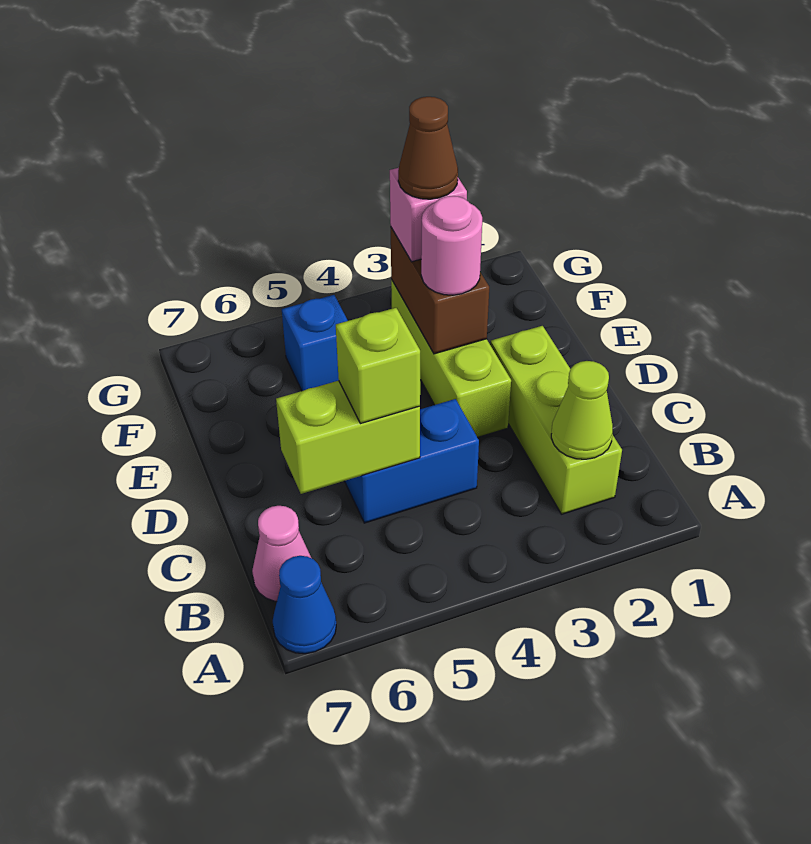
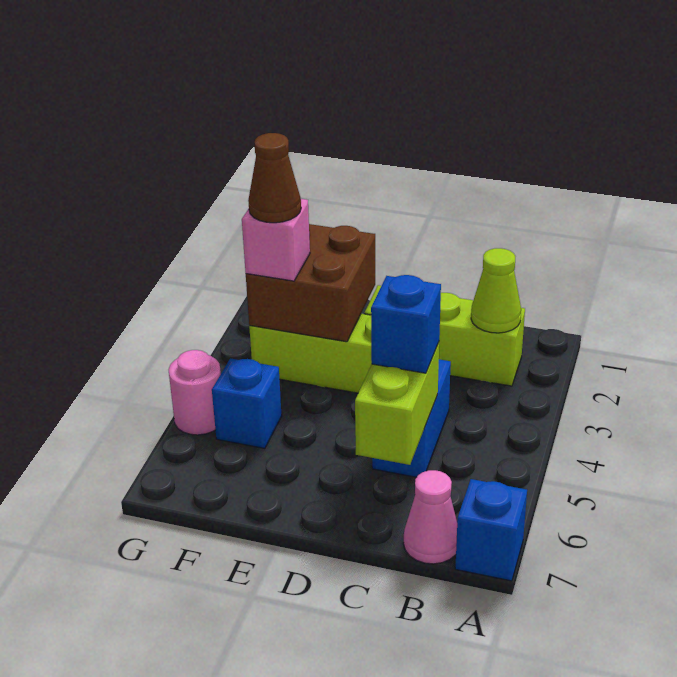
blue 1x1 cone [273,556,336,654] -> blue 1x1 brick [455,479,527,581]
lime 1x1 brick [336,308,420,424] -> blue 1x1 brick [371,275,441,373]
brown 1x2 brick [391,228,489,354] -> brown 2x2 brick [246,224,375,342]
pink 1x1 round brick [421,196,482,295] -> pink 1x1 round brick moved to [169,350,221,435]

